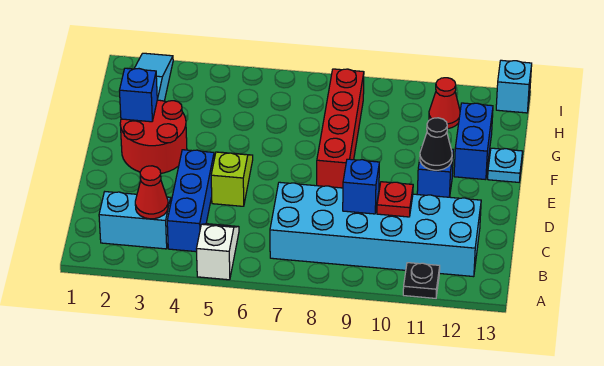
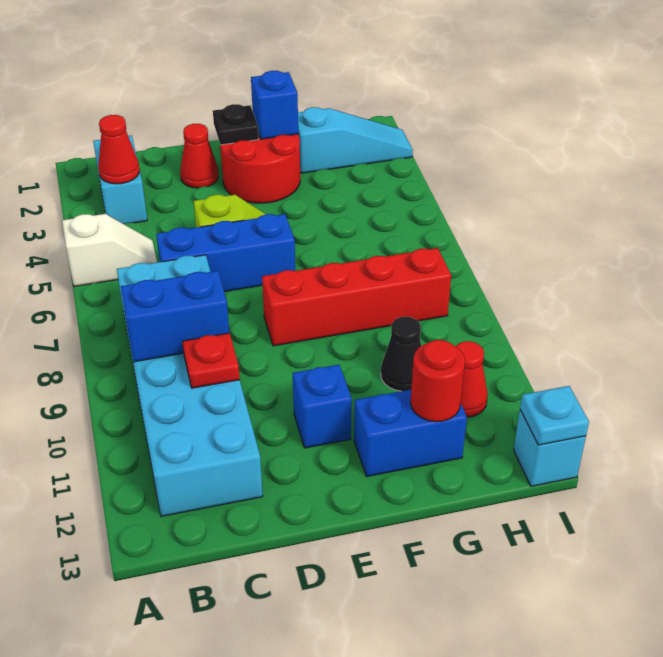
black 1x1 plate [403,263,440,298] -> black 1x1 plate moved to [213,104,259,145]
blue 1x3 brick [167,150,214,252] -> blue 1x3 brick moved to [156,214,295,292]
blue 1x1 brick [343,159,379,214] -> blue 1x2 brick [121,271,229,362]
none -> red 1x1 cone [180,124,218,188]
black 1x1 cone [420,118,452,170] -> black 1x1 cone moved to [381,317,421,391]
cyan 1x1 plate [488,148,523,182] -> cyan 1x1 plate moved to [520,386,589,445]
none -> red 1x1 round brick [411,340,465,422]

